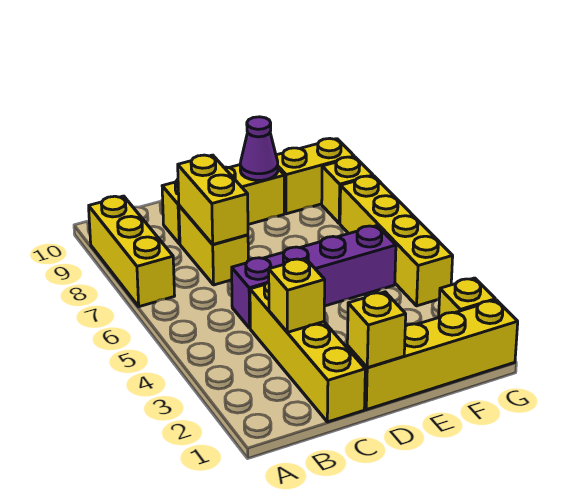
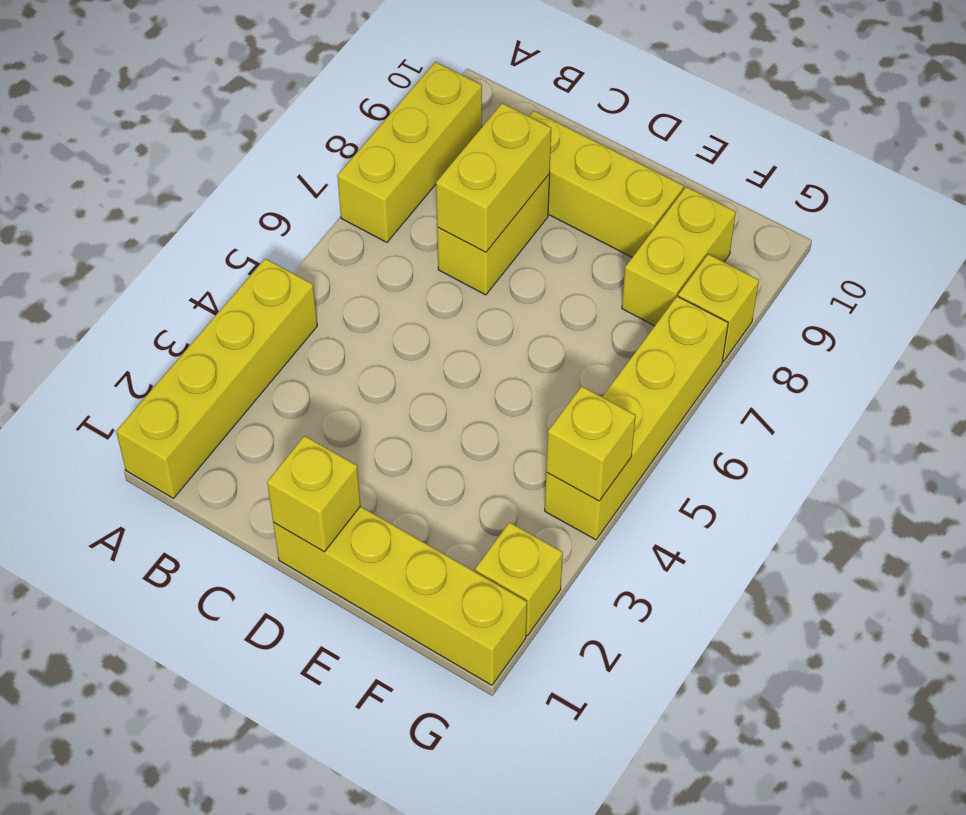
yellow 1x4 brick [250,282,365,422] -> yellow 1x4 brick moved to [116,259,317,498]
yellow 1x1 brick [269,258,325,332] -> yellow 1x1 brick moved to [546,386,636,501]
purple 1x4 brick [232,226,396,328] -> none
purple 1x1 cone [240,117,278,180] -> none
yellow 1x2 brick [276,138,354,214] -> yellow 1x2 brick turned to [622,187,736,326]

